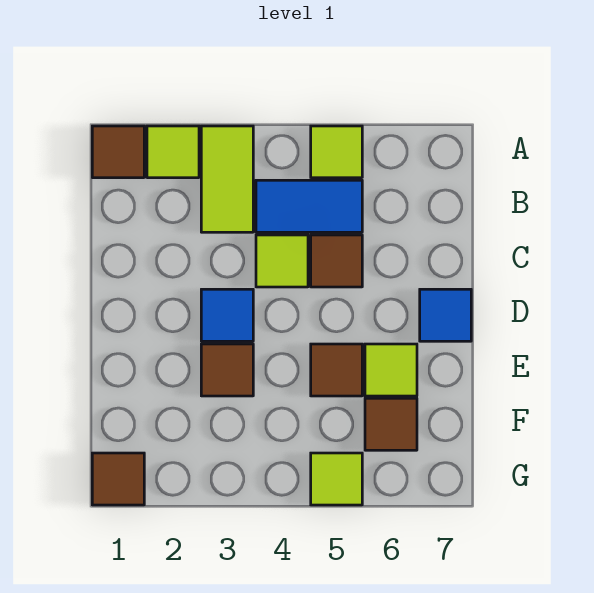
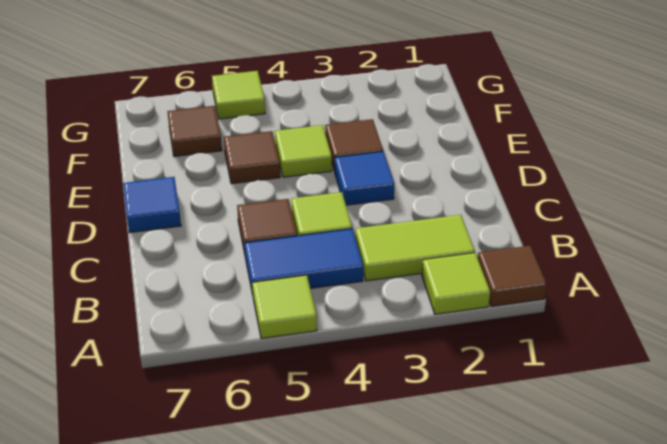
lime 1x2 tile [201,126,253,232] -> lime 1x2 tile turned to [355,215,475,281]
lime 1x1 tile [365,344,417,396] -> lime 1x1 tile moved to [275,125,332,177]
brown 1x1 tile [92,453,144,505] -> none

